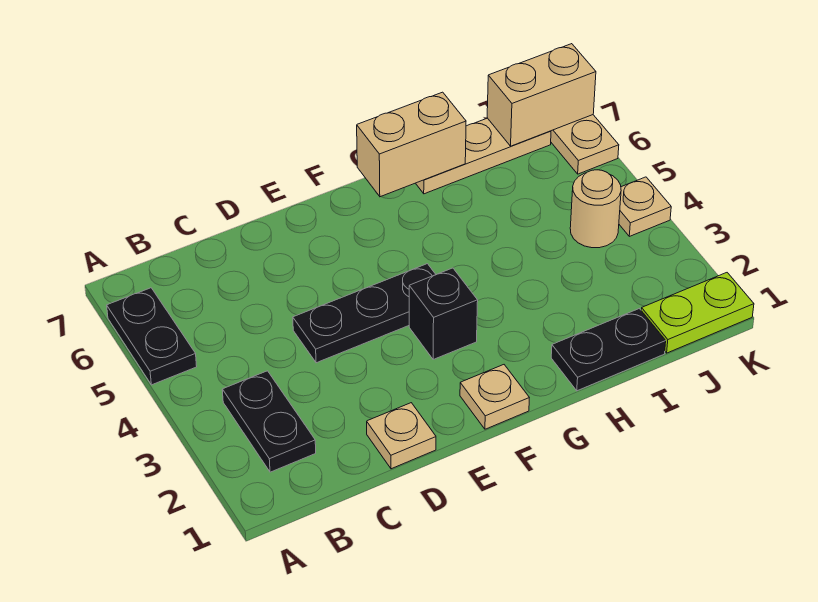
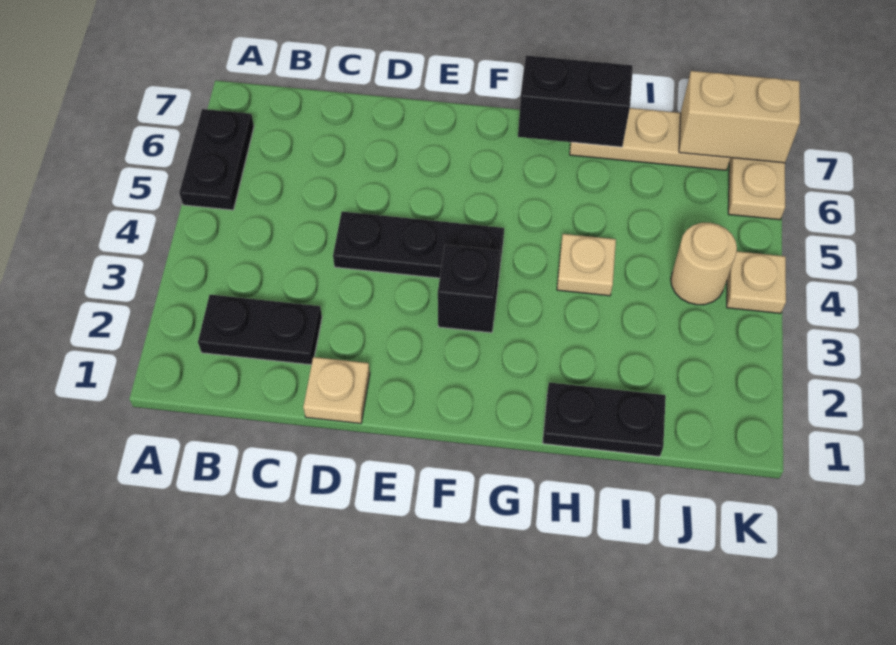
black 1x2 plate [222,371,316,472] -> black 1x2 plate turned to [198,295,322,365]
tan 1x1 plate [460,365,529,429] -> tan 1x1 plate moved to [557,234,616,296]
tan 1x2 brick [357,92,466,197] -> black 1x2 brick [518,55,633,147]
lime 1x2 plate [641,273,754,353] -> none

